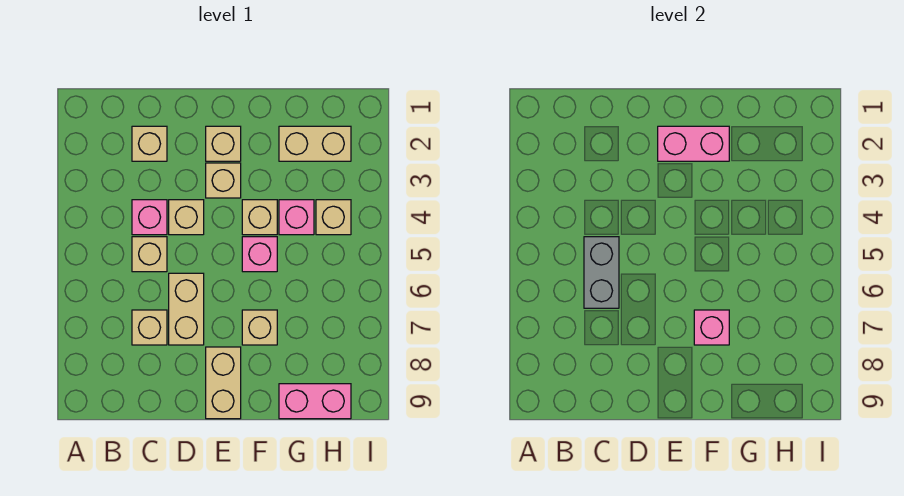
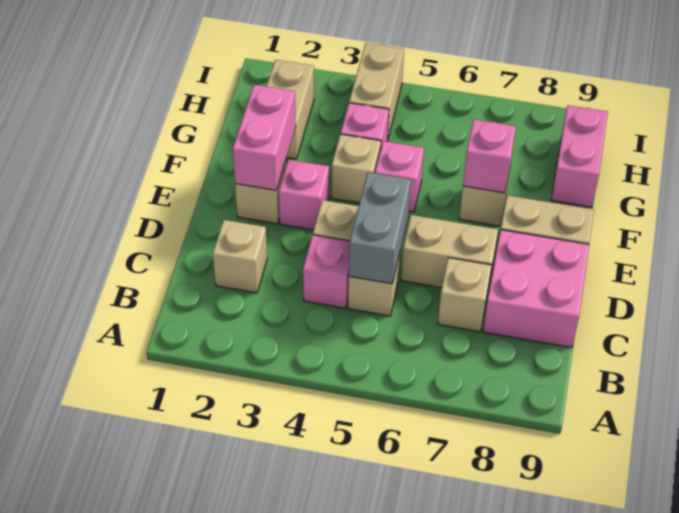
grey 1x2 brick [584,237,619,308] -> grey 1x2 brick turned to [349,172,411,284]
none -> pink 2x2 brick [483,230,589,348]
tan 1x1 brick [206,163,241,198] -> pink 1x1 brick [279,160,329,230]
tan 1x1 brick [316,200,351,235] -> tan 1x2 brick [349,43,404,141]

